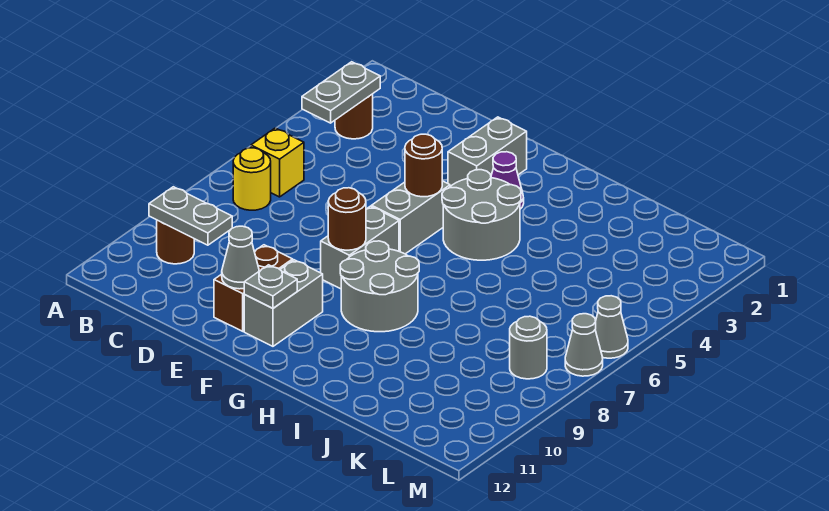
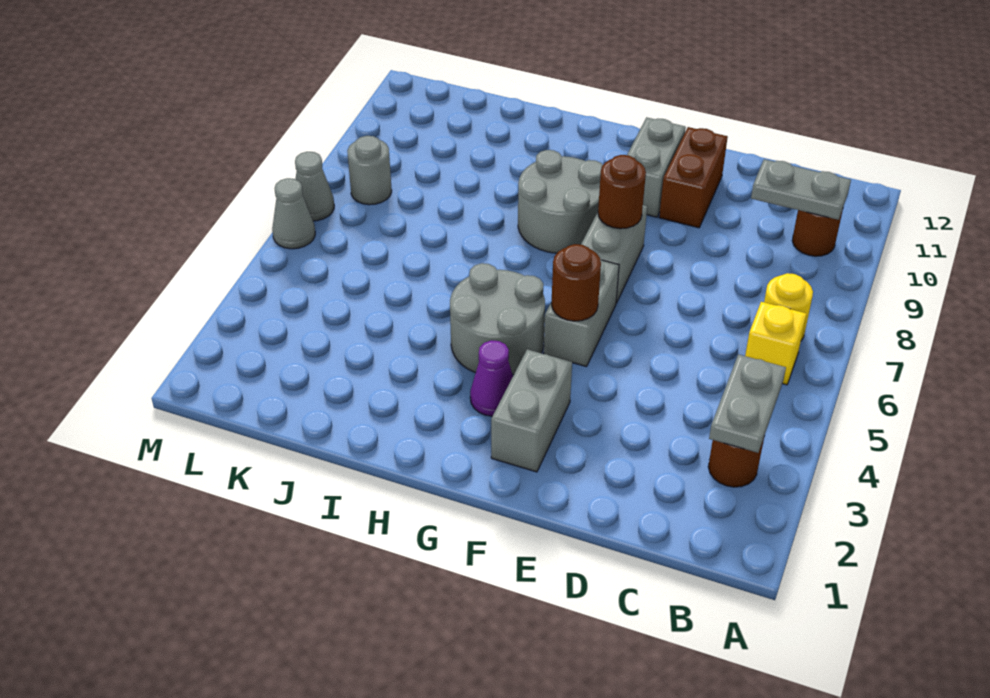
grey 1x1 cone [222,226,259,289] -> none
grey 1x1 plate [244,265,297,308] -> none

